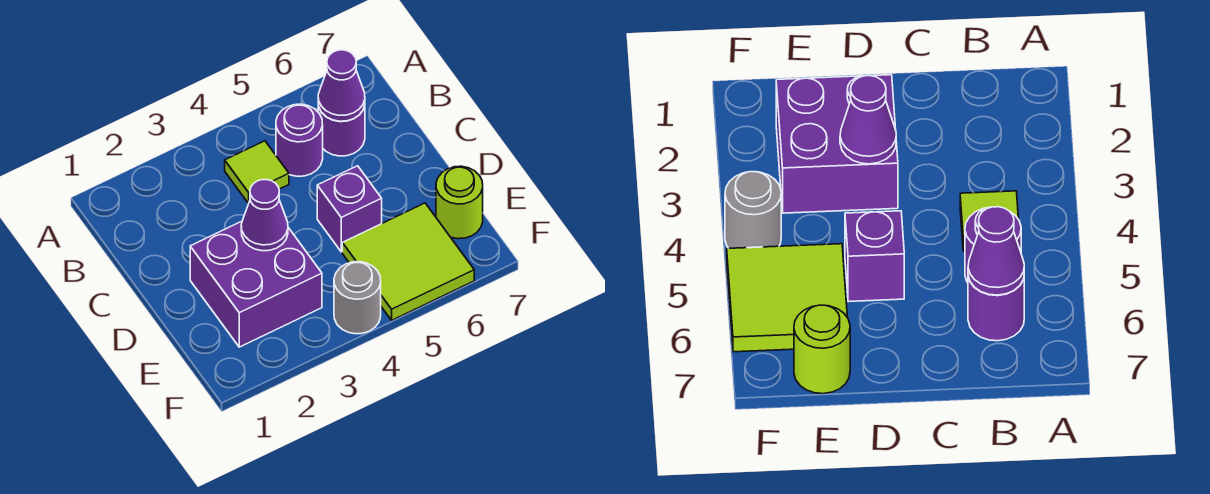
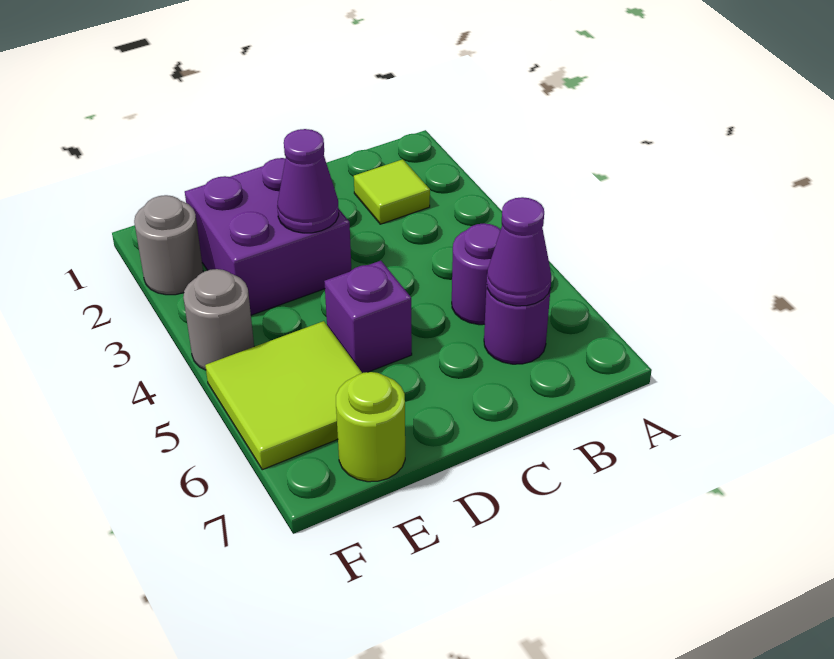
lime 1x1 tile [225,141,289,204] -> lime 1x1 tile moved to [354,159,430,224]
none -> grey 1x1 round brick [134,195,203,295]

